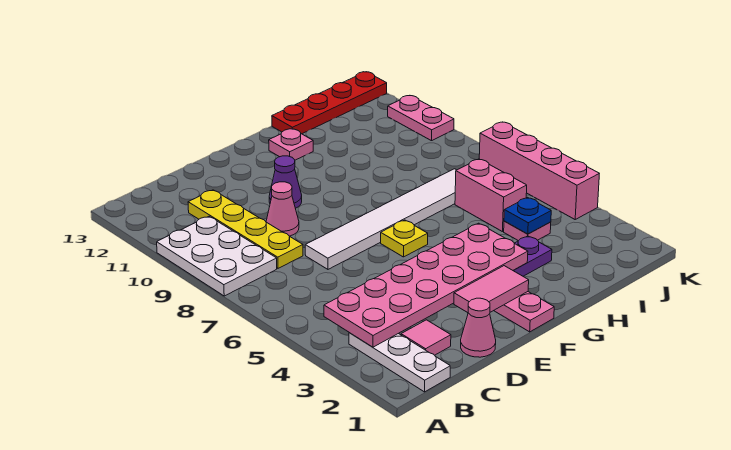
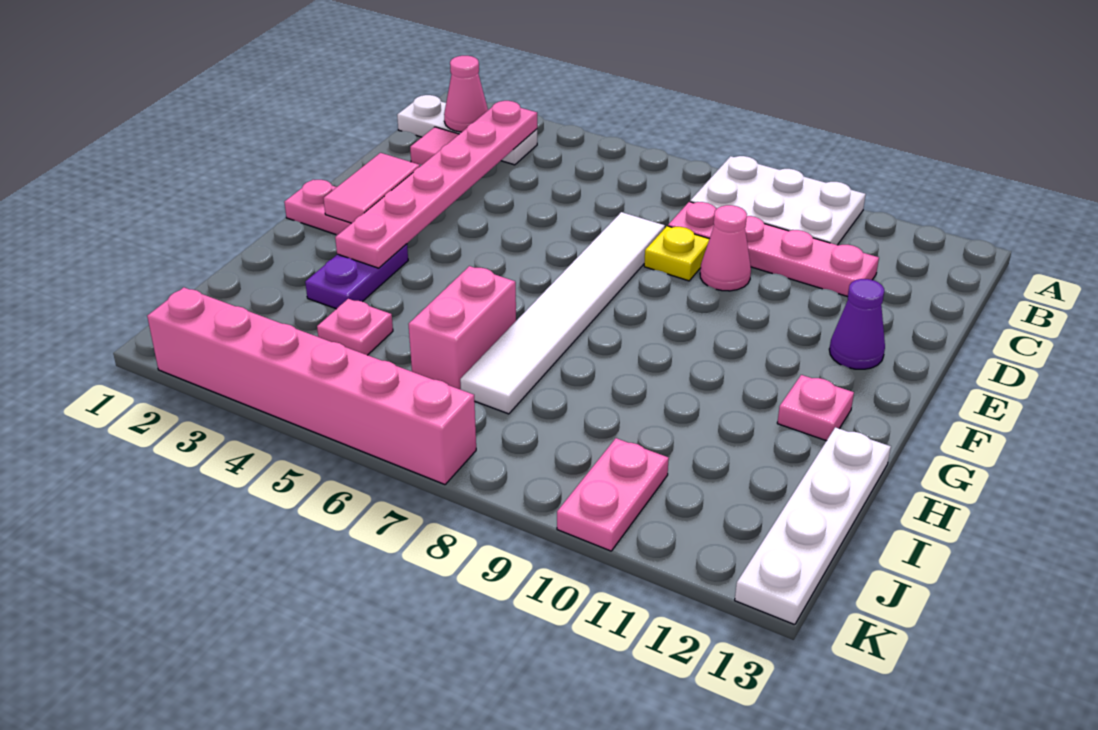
pink 2x6 plate [324,223,528,347] -> pink 1x6 plate [335,101,537,268]
yellow 1x4 plate [188,190,303,268] -> pink 1x4 plate [668,202,879,297]
pink 1x1 cone [461,298,496,357] -> pink 1x1 cone moved to [444,56,488,132]
purple 1x1 cone [269,156,302,208] -> purple 1x1 cone moved to [829,279,885,369]
yellow 1x1 plate [381,220,428,257] -> yellow 1x1 plate moved to [644,226,709,281]
red 1x4 plate [272,72,387,134] -> white 1x4 plate [735,427,891,625]
blue 1x1 plate [504,197,551,234] -> none
pink 1x2 brick [455,159,527,232] -> pink 1x2 brick turned to [409,266,516,390]
pink 1x4 brick [479,122,599,219] -> pink 1x6 brick [147,287,476,485]
pink 1x2 plate [388,96,454,141] -> pink 1x2 plate turned to [557,438,669,551]

